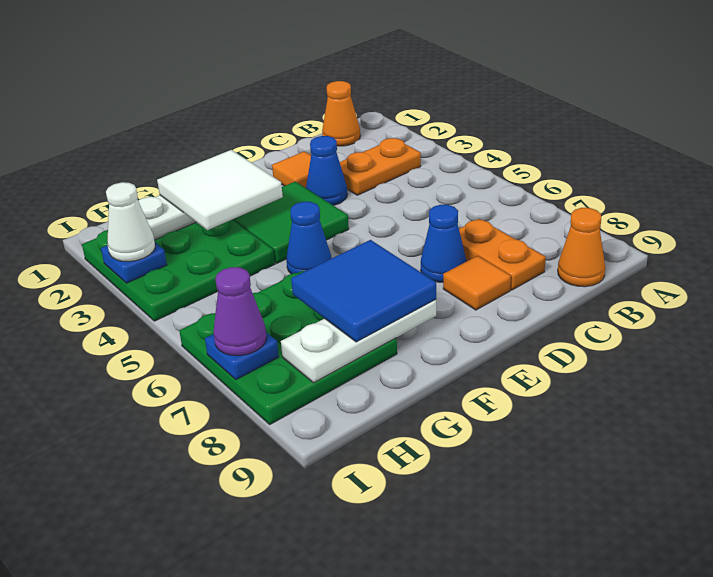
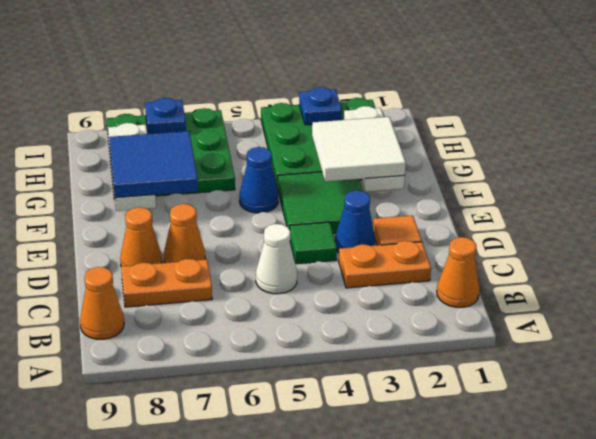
orange 1x2 plate [340,138,421,195] -> orange 1x2 plate turned to [339,241,431,288]
none -> green 1x1 tile [290,222,337,264]
blue 1x1 cone [421,205,466,282] -> orange 1x1 cone [164,204,205,263]
orange 1x1 tile [443,256,511,310] -> orange 1x1 cone [120,207,162,267]
white 1x1 cone [106,182,155,262] -> white 1x1 cone moved to [256,224,297,294]
purple 1x1 cone [213,267,267,356] -> none

